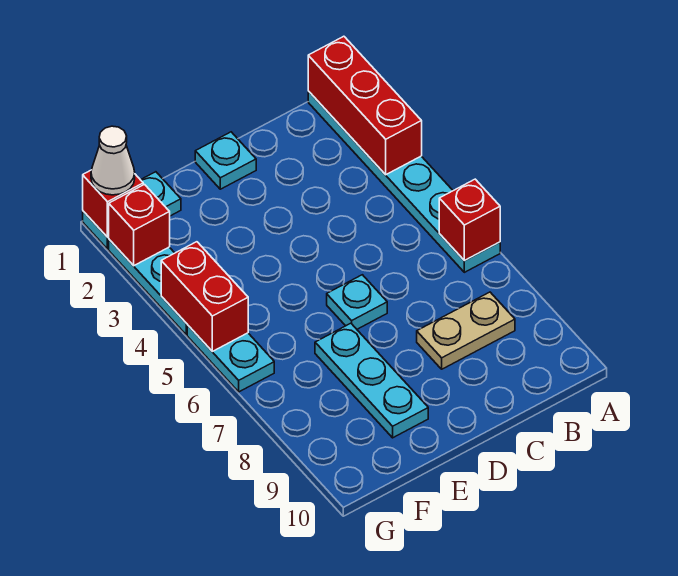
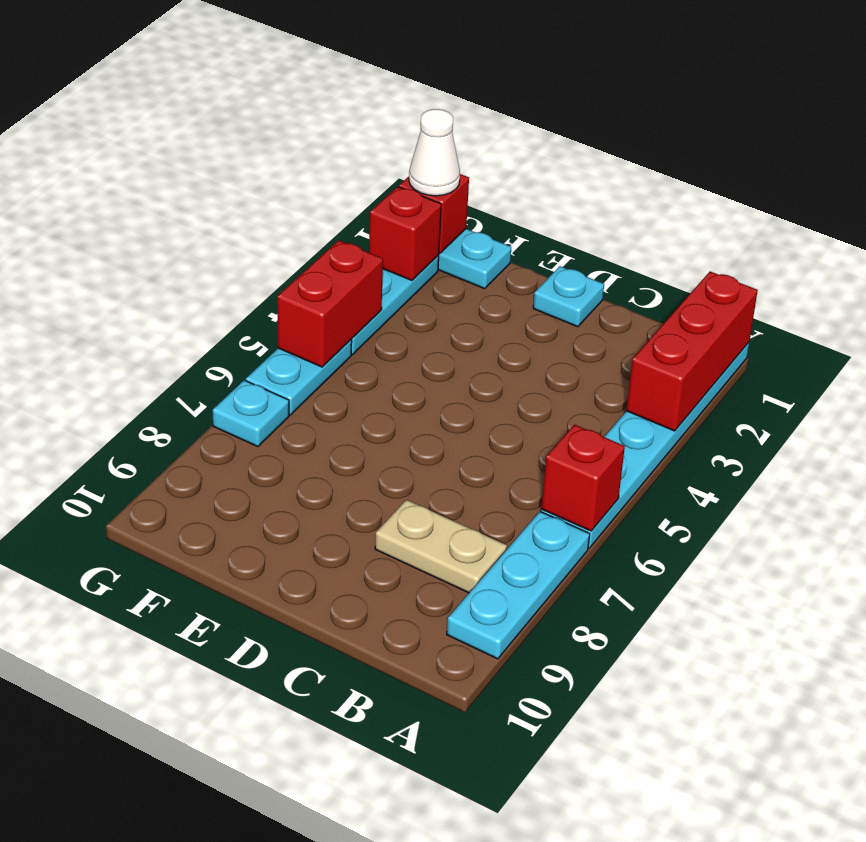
cyan 1x1 plate [327,275,387,329] -> cyan 1x1 plate moved to [213,380,289,447]
cyan 1x3 plate [315,323,428,438] -> cyan 1x3 plate moved to [447,512,590,659]

